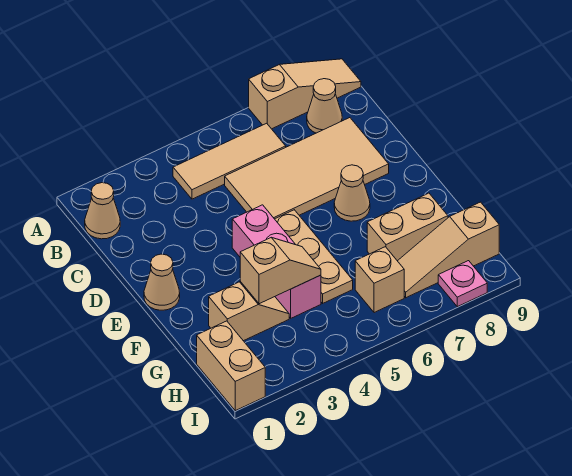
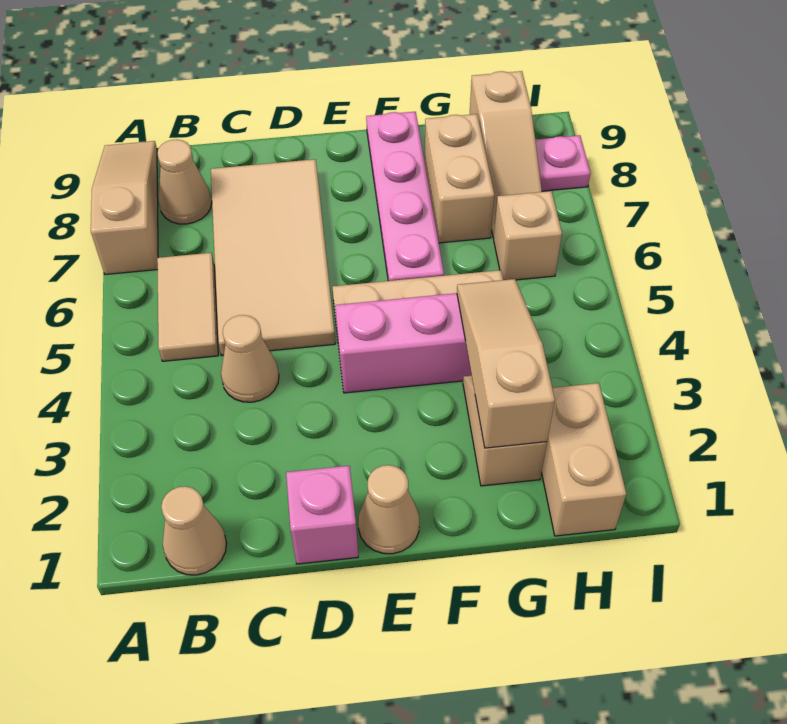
tan 1x3 tile [173,123,286,199] -> tan 1x2 tile [157,253,218,361]
none -> pink 1x1 brick [286,466,358,564]
tan 1x1 cone [334,165,370,221] -> tan 1x1 cone moved to [221,315,279,402]
none -> pink 1x4 plate [366,112,444,281]
tan 1x2 slope [240,238,321,304] -> tan 1x3 slope [457,279,555,448]
tan 1x2 brick [197,321,265,411] -> tan 1x2 brick turned to [541,383,626,536]

